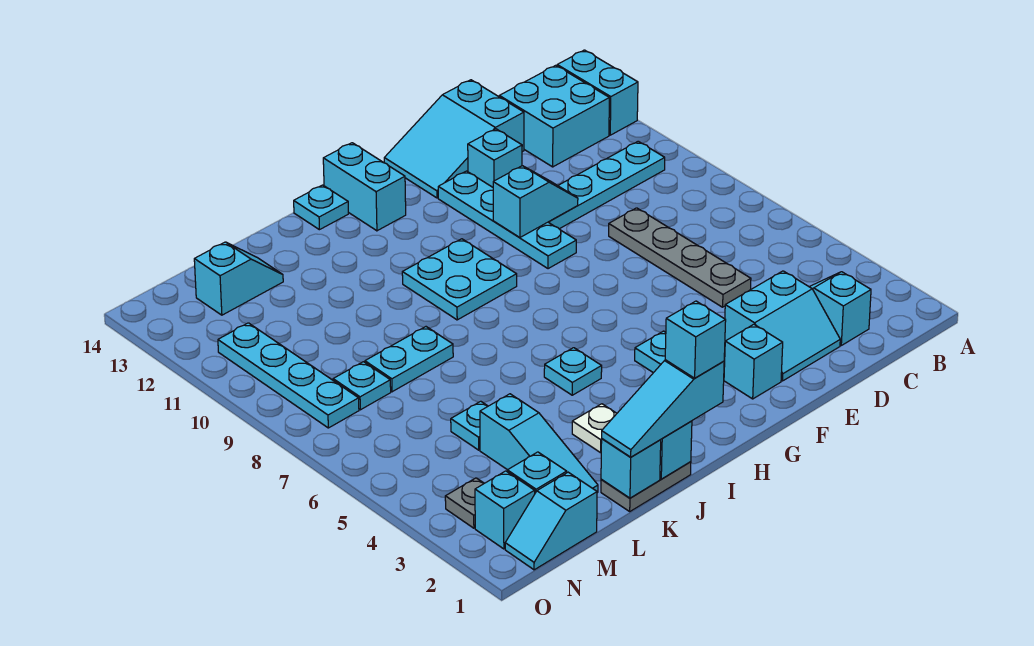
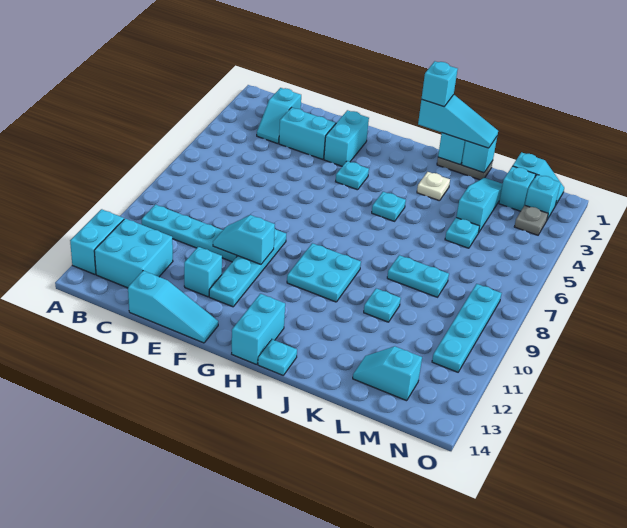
grey 1x4 plate [609,208,751,307] -> none
cyan 2x3 slope [384,80,524,198] -> cyan 1x3 slope [128,271,218,343]
cyan 1x1 brick [724,324,783,399] -> cyan 1x2 brick [324,110,369,166]
cyan 1x1 plate [333,362,391,410] -> cyan 1x1 plate moved to [364,288,401,322]

